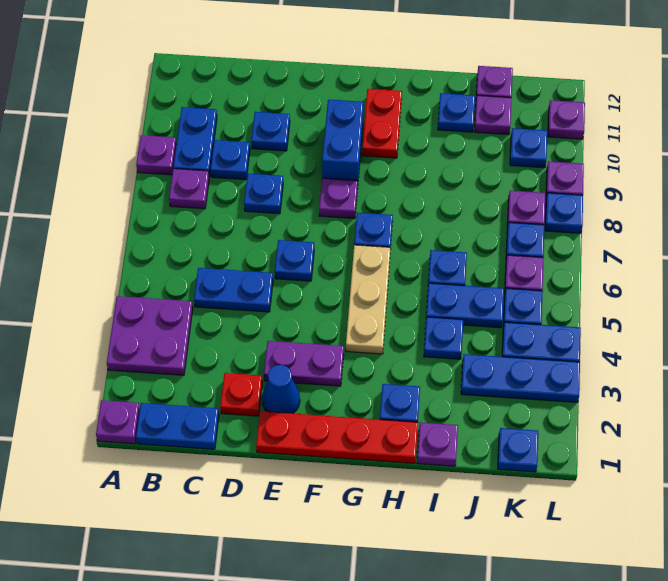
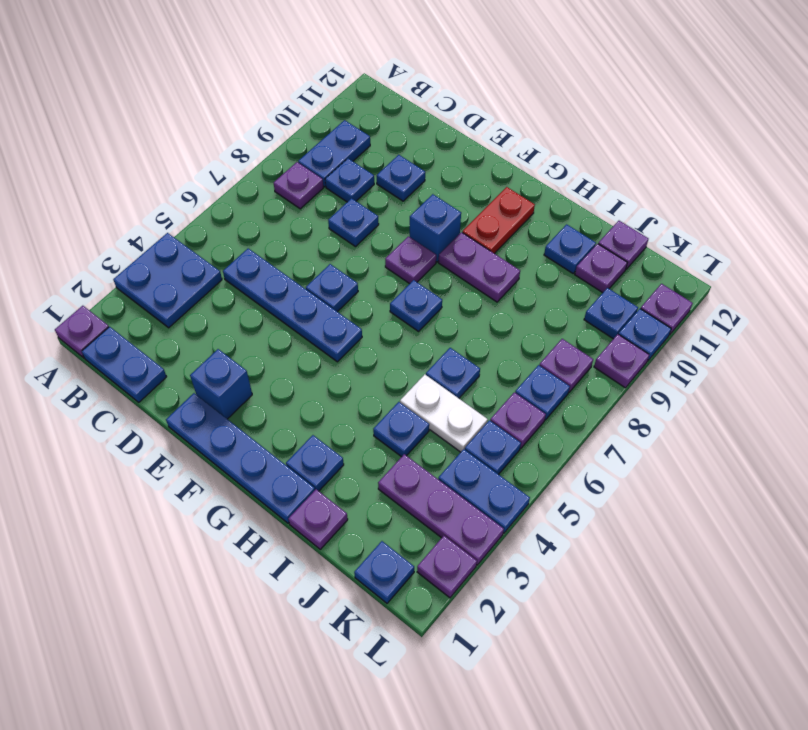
purple 2x2 plate [107,296,193,375] -> blue 2x2 plate [113,233,222,328]
purple 1x1 plate [136,135,176,175] -> purple 1x1 plate moved to [417,536,477,598]
blue 1x2 plate [194,268,273,312] -> blue 1x4 plate [223,248,362,362]
red 1x1 plate [220,373,262,416] -> none
red 1x4 plate [256,411,418,463] -> blue 1x4 plate [166,393,315,523]
blue 1x1 cone [262,365,300,414] -> blue 1x1 brick [190,349,252,419]
purple 1x2 plate [264,341,344,386] -> purple 1x2 plate moved to [439,232,520,302]
blue 1x2 brick [322,100,363,181] -> blue 1x1 brick [410,194,461,262]
tan 1x3 plate [346,245,390,354] -> none
blue 1x2 plate [426,283,504,328] -> white 1x2 plate [400,374,488,452]
blue 1x3 plate [461,354,580,402] -> purple 1x3 plate [378,454,504,565]
blue 1x1 plate [545,193,583,233] -> blue 1x1 plate moved to [618,309,671,361]

